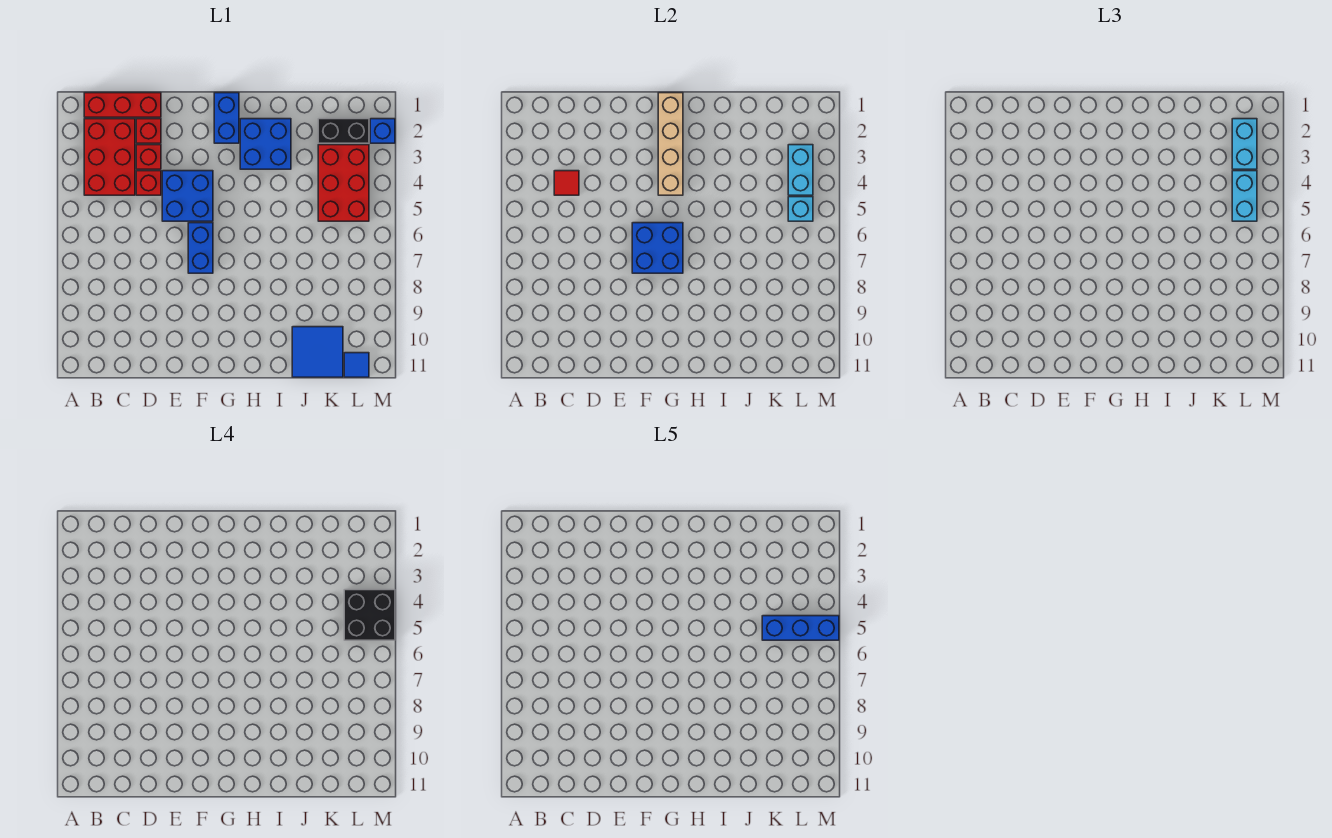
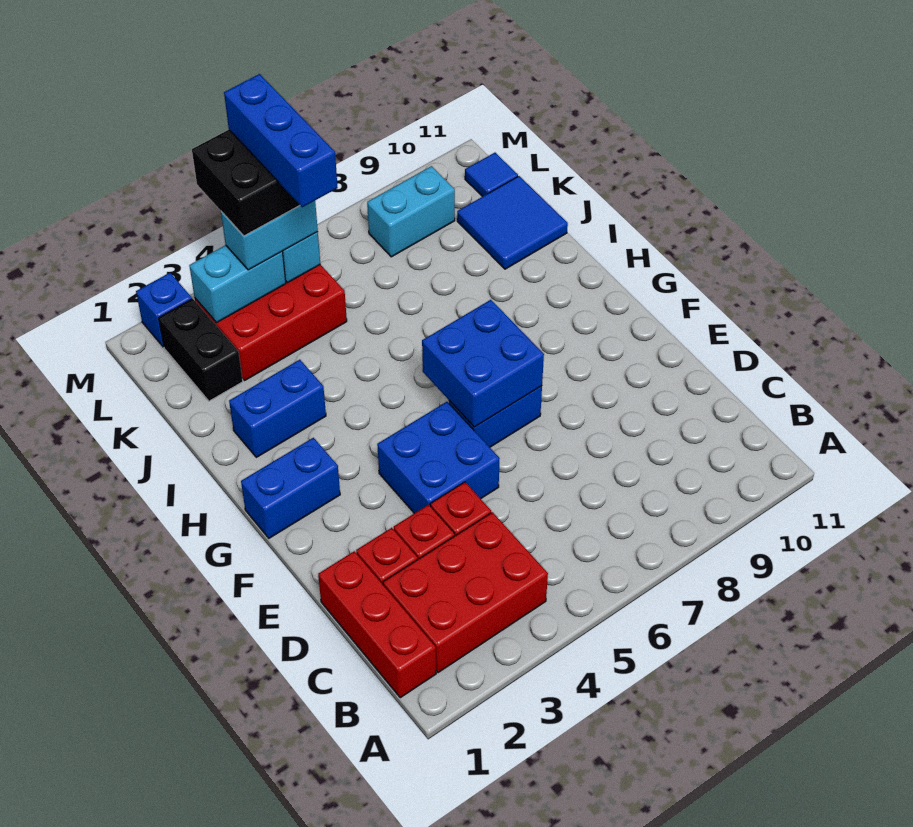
red 1x1 tile [554,171,579,195] -> none
tan 1x4 brick [658,93,683,195] -> none
blue 2x2 brick [240,119,291,169] -> blue 1x2 brick [229,360,326,457]
cyan 1x2 brick [1232,119,1257,169] -> cyan 1x2 brick moved to [367,166,455,257]

